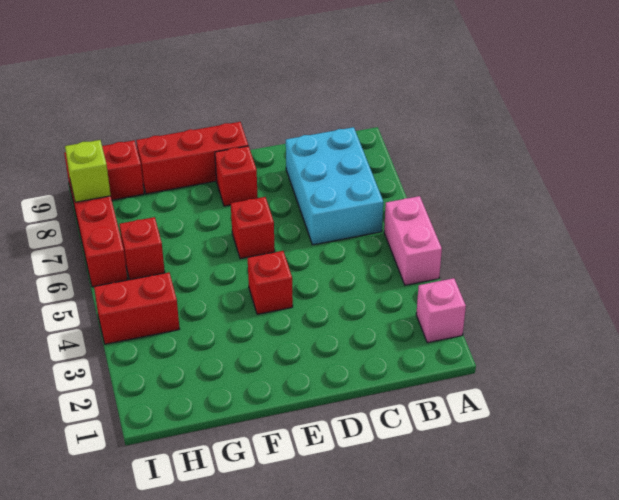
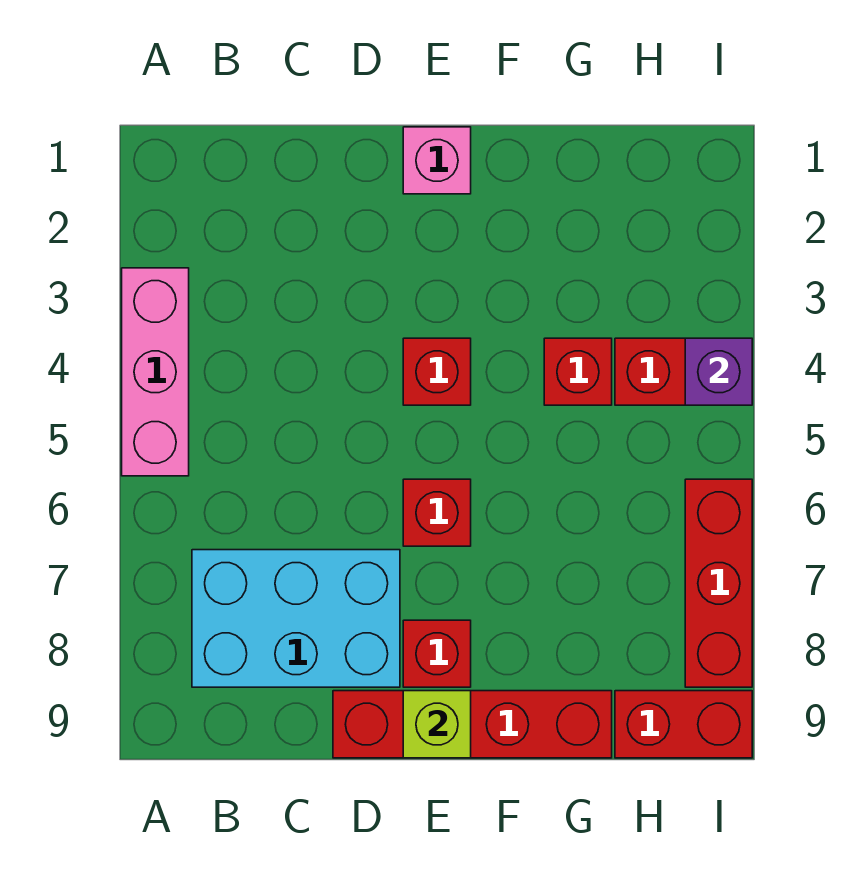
pink 1x1 brick [416,278,466,343] -> pink 1x1 brick moved to [403,127,471,194]
pink 1x2 brick [384,196,442,285] -> pink 1x3 brick [122,268,189,476]
cyan 2x3 brick [286,127,383,245] -> cyan 2x3 brick turned to [192,550,400,687]
red 1x3 brick [136,122,248,194] -> red 1x4 brick [333,691,612,758]
red 1x1 brick [119,217,165,280] -> red 1x1 brick moved to [544,338,612,405]
none -> purple 1x1 brick [685,338,752,405]
lime 1x1 brick [65,140,111,202] -> lime 1x1 brick moved to [403,691,471,758]

